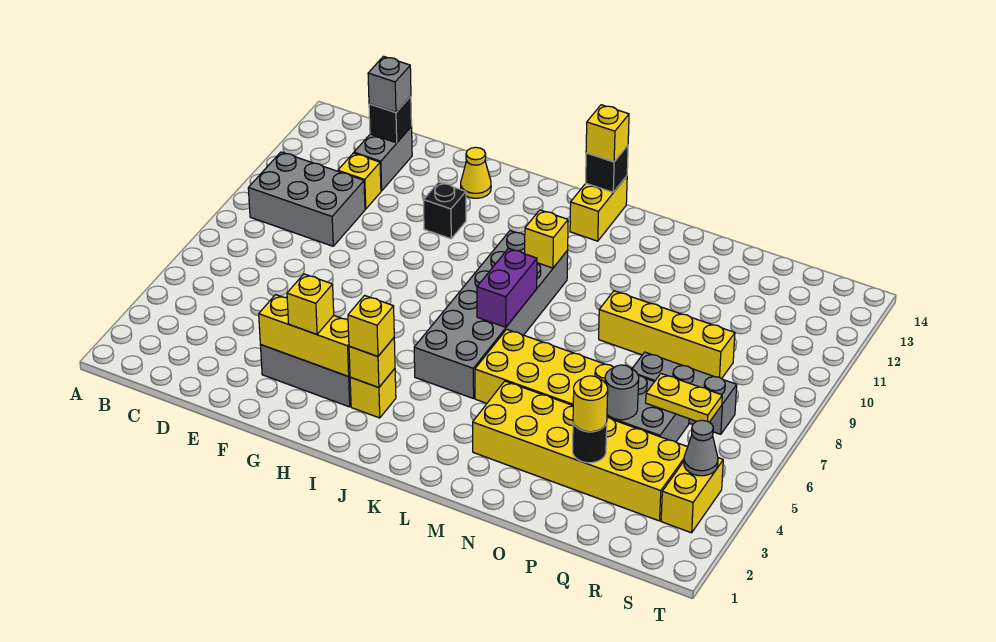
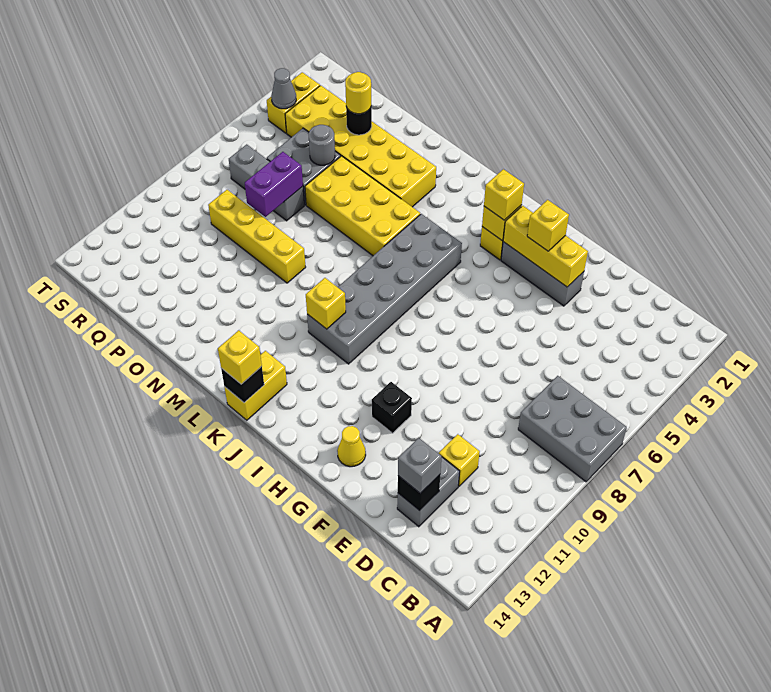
grey 2x3 brick [248,152,365,246] -> grey 2x3 brick moved to [518,376,627,482]
purple 1x2 brick [477,248,537,327] -> purple 1x2 brick moved to [245,152,303,217]
yellow 1x2 plate [646,374,722,422] -> none

